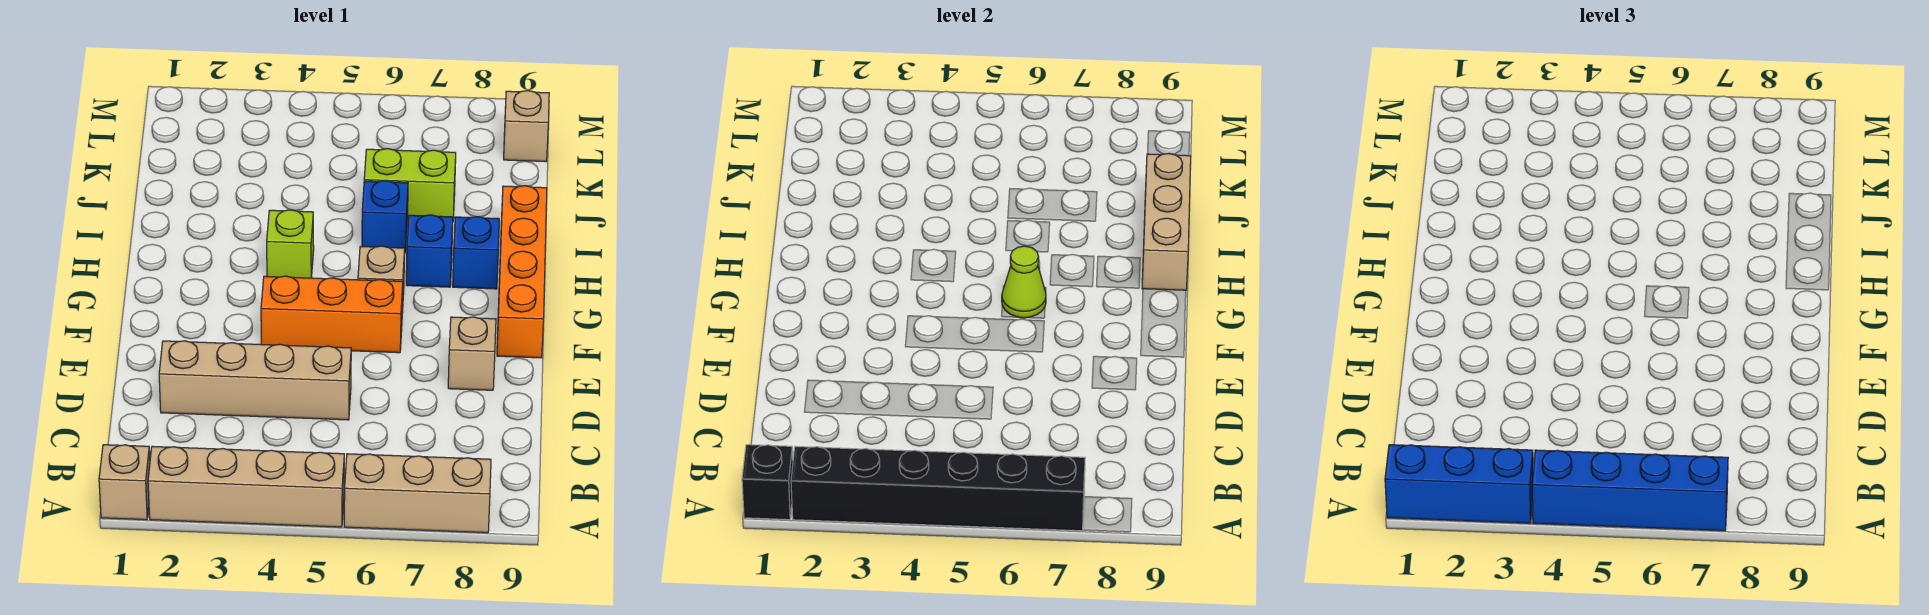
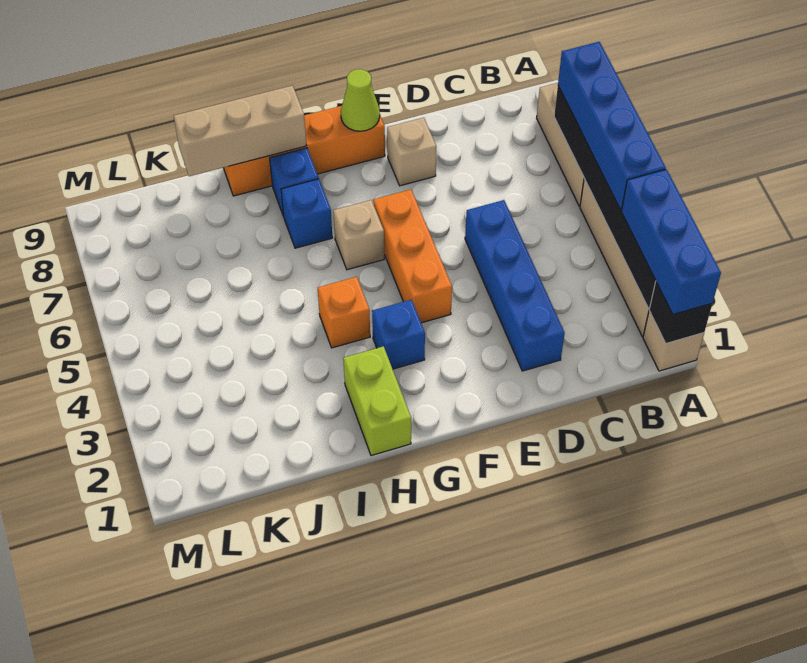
tan 1x4 brick [159,341,351,420] -> blue 1x4 brick [465,200,565,371]
lime 1x1 cone [1002,246,1046,318] -> lime 1x1 cone moved to [341,69,380,131]
lime 1x1 brick [267,210,314,278] -> orange 1x1 brick [318,277,370,348]
blue 1x1 brick [362,181,408,252] -> blue 1x1 brick moved to [372,300,425,369]
lime 1x2 brick [364,149,456,220] -> lime 1x2 brick moved to [343,346,411,456]
tan 1x1 brick [504,91,549,162] -> none

